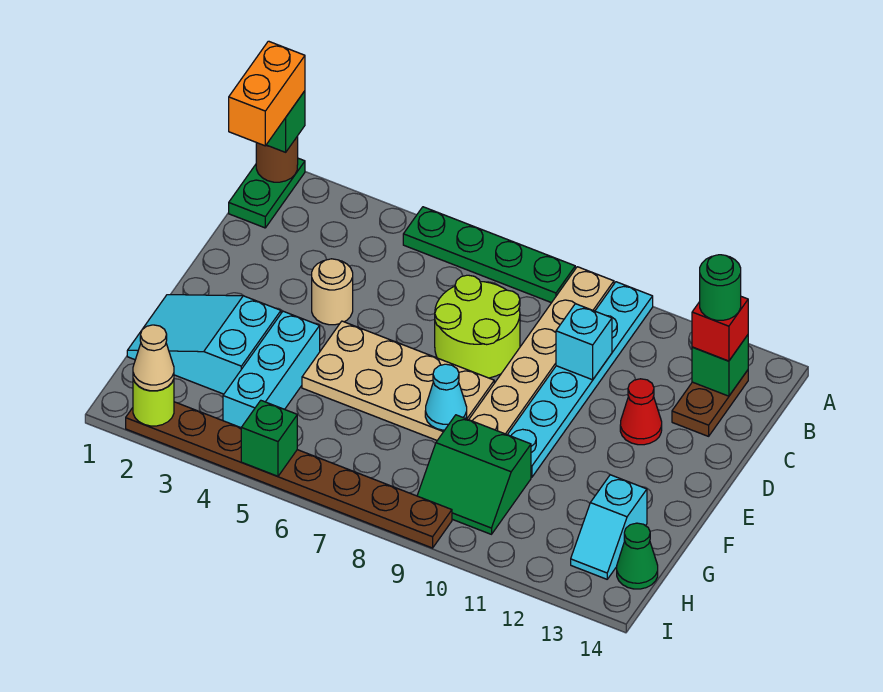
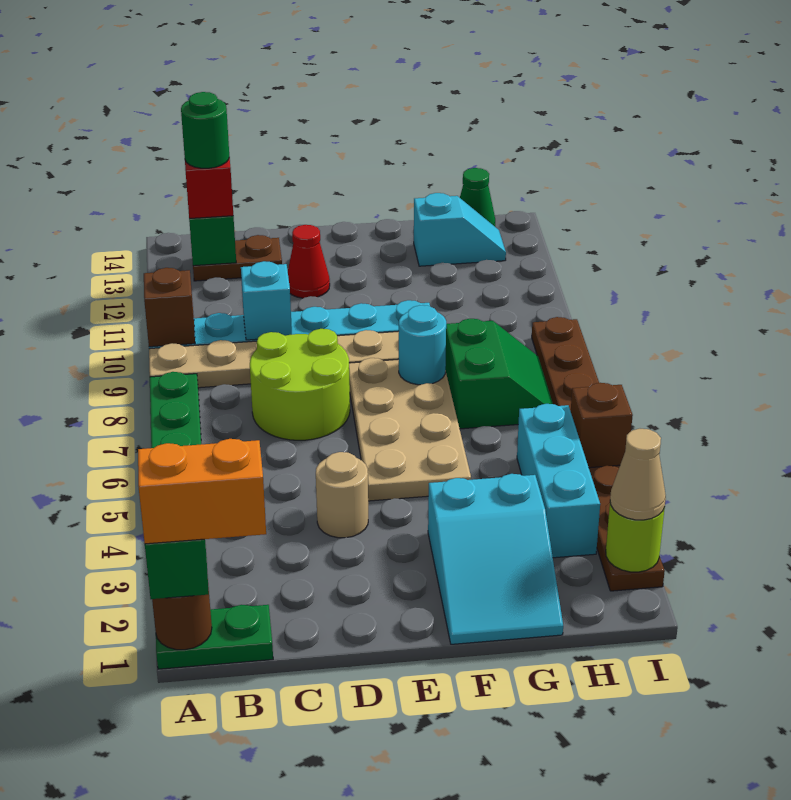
none -> brown 1x1 brick [144,268,195,347]
cyan 1x3 brick [223,311,320,428] -> cyan 1x3 brick turned to [517,404,600,558]
cyan 1x1 cone [425,364,467,430] -> cyan 1x1 round brick [399,305,446,385]
green 2x2 slope [417,415,531,534] -> green 2x2 slope moved to [445,319,553,429]
green 1x1 brick [241,401,297,476] -> brown 1x1 brick [571,383,633,468]

